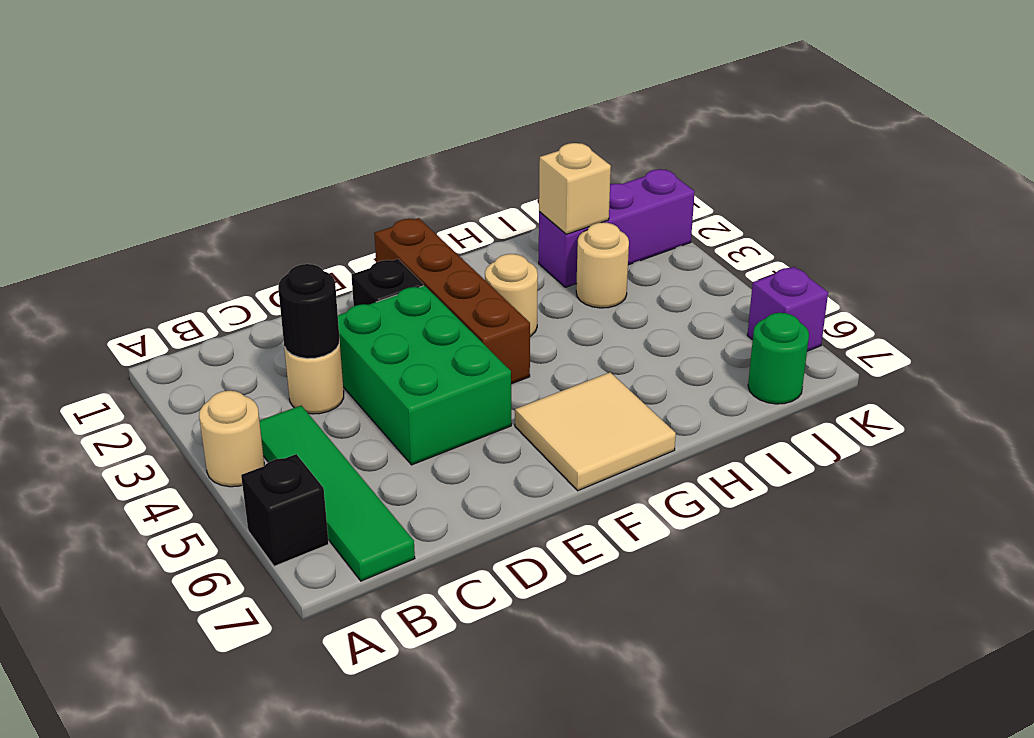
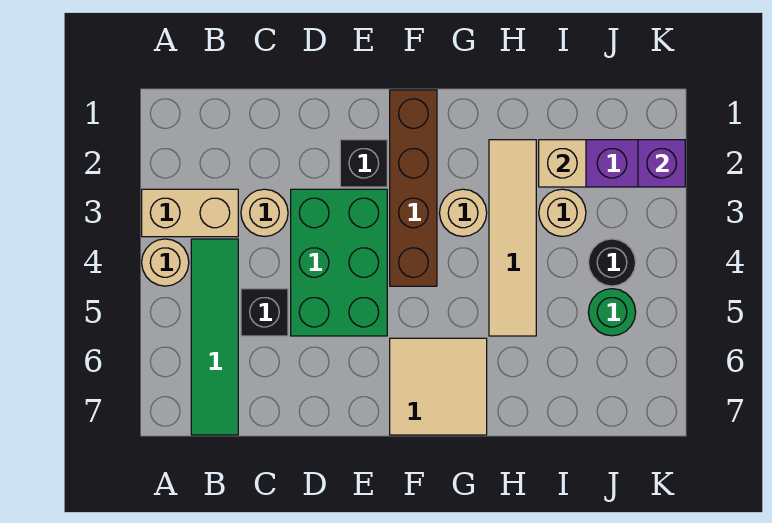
none -> tan 1x2 brick [142,189,238,237]
black 1x1 brick [241,454,329,566] -> black 1x1 brick moved to [241,289,288,336]
black 1x1 round brick [278,264,339,359] -> black 1x1 round brick moved to [588,239,636,286]
none -> tan 1x4 tile [489,140,536,336]
green 1x1 round brick [748,313,809,404] -> green 1x1 round brick moved to [588,289,636,336]
purple 1x1 brick [747,267,828,351] -> purple 1x1 brick moved to [638,140,685,187]

